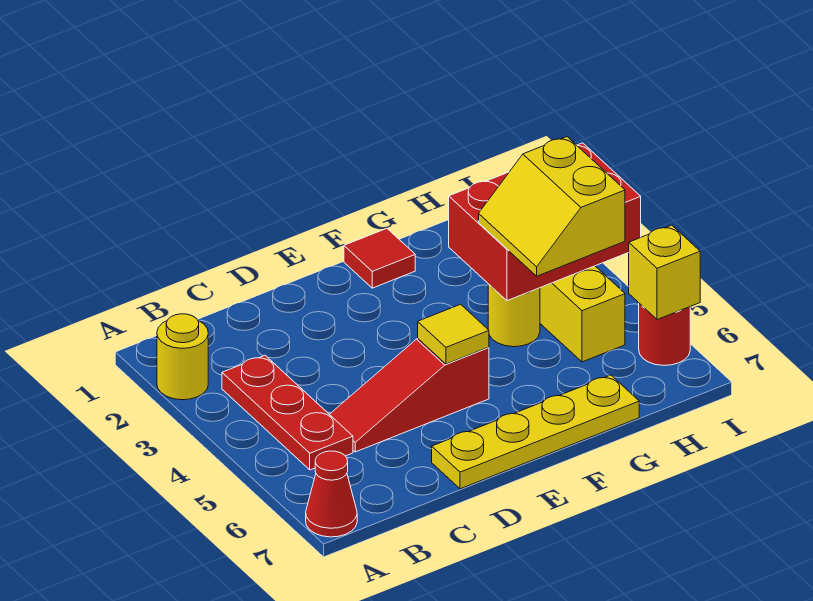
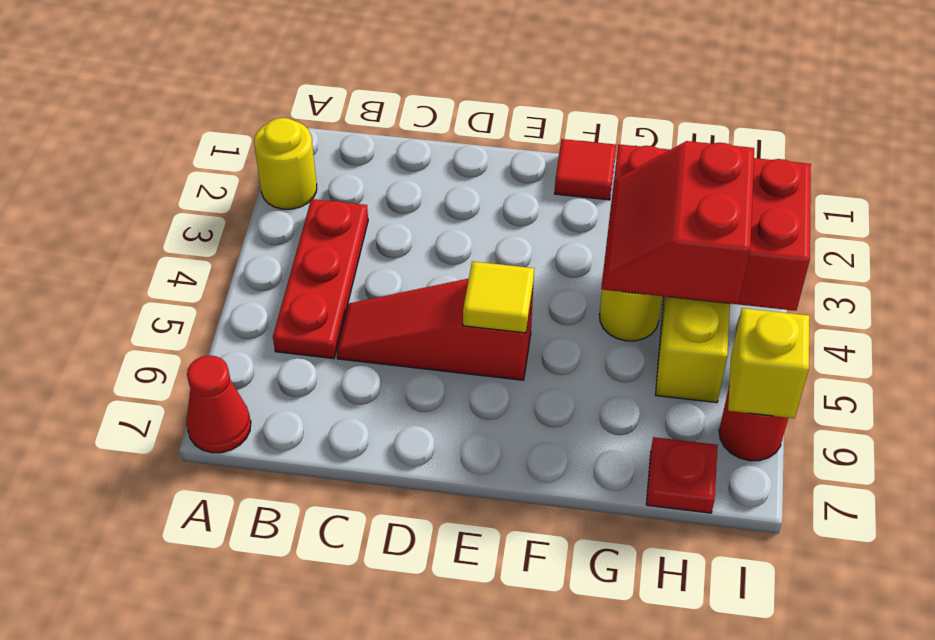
yellow 1x4 plate [432,375,639,489] -> none
yellow 2x2 slope [479,137,625,276] -> red 2x2 slope [601,141,754,304]
none -> red 1x1 plate [646,437,718,513]

